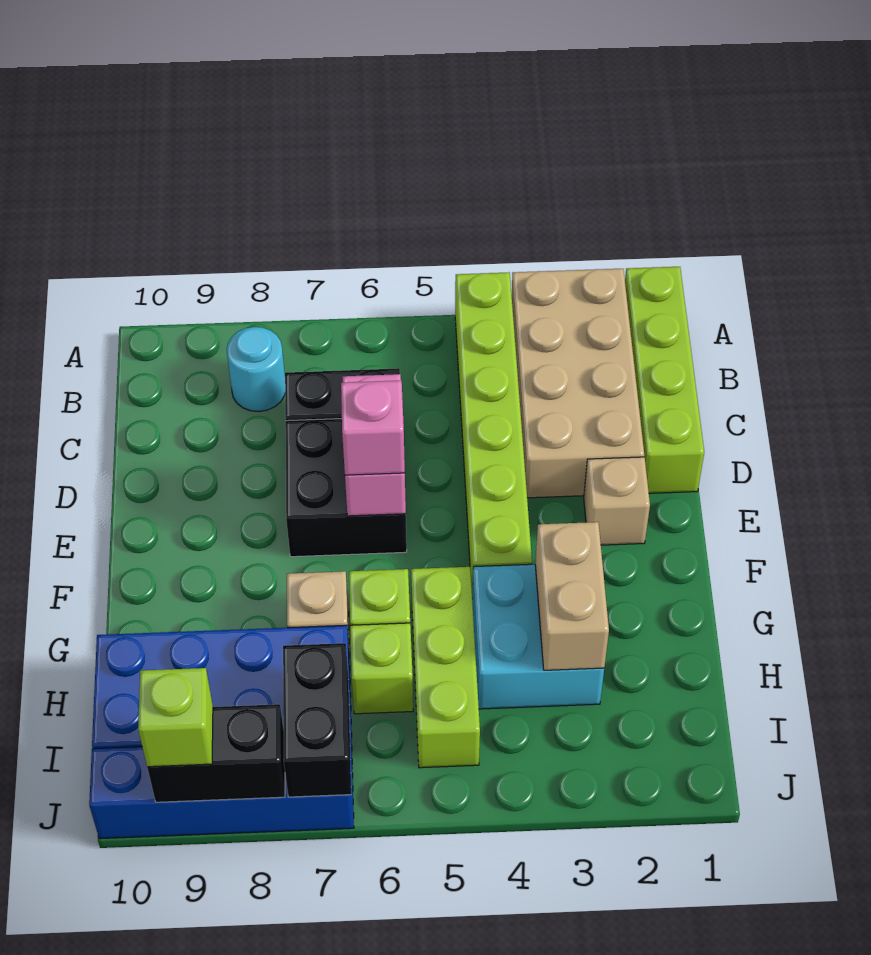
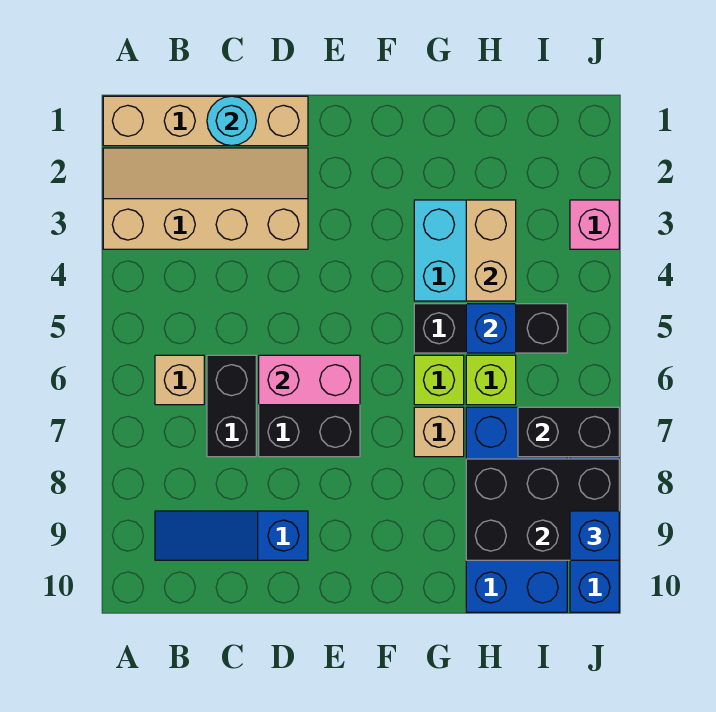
lime 1x4 brick [625,267,704,493] -> tan 1x4 brick [103,96,308,146]
tan 2x4 brick [512,269,644,498] -> tan 2x4 slope [103,148,308,249]
lime 1x6 brick [455,272,532,599] -> none
cyan 1x1 round brick [227,327,285,412] -> cyan 1x1 round brick moved to [207,96,256,146]
none -> blue 1x3 slope [155,511,308,560]
tan 1x1 brick [584,457,650,545] -> tan 1x1 brick moved to [155,355,204,405]
pink 1x1 brick [341,381,405,475] -> pink 1x1 brick moved to [570,200,619,249]
tan 1x2 brick [535,522,609,670] -> tan 1x2 brick turned to [466,200,516,301]
lime 1x3 brick [411,567,480,768] -> black 1x3 brick [414,304,567,353]
none -> blue 1x1 brick [466,304,516,353]
black 1x2 brick [147,704,285,802] -> black 2x3 brick [466,459,619,560]
lime 1x1 brick [138,668,213,767] -> blue 1x1 brick [570,511,619,560]

